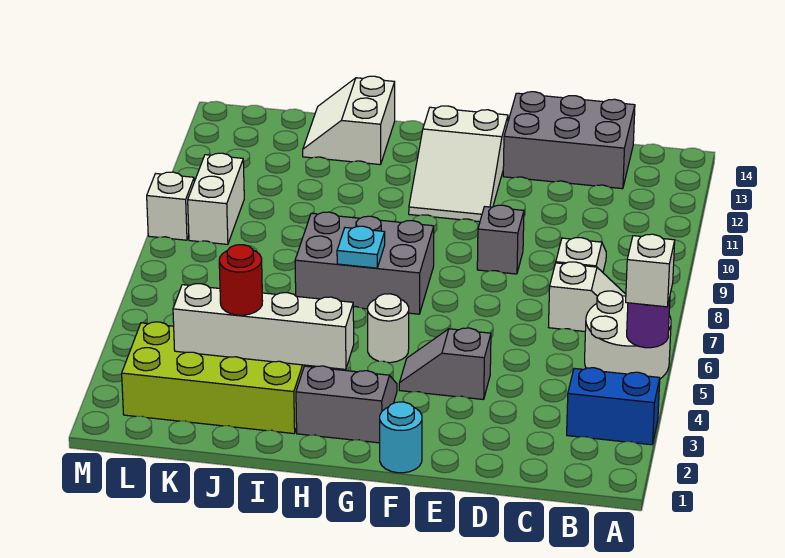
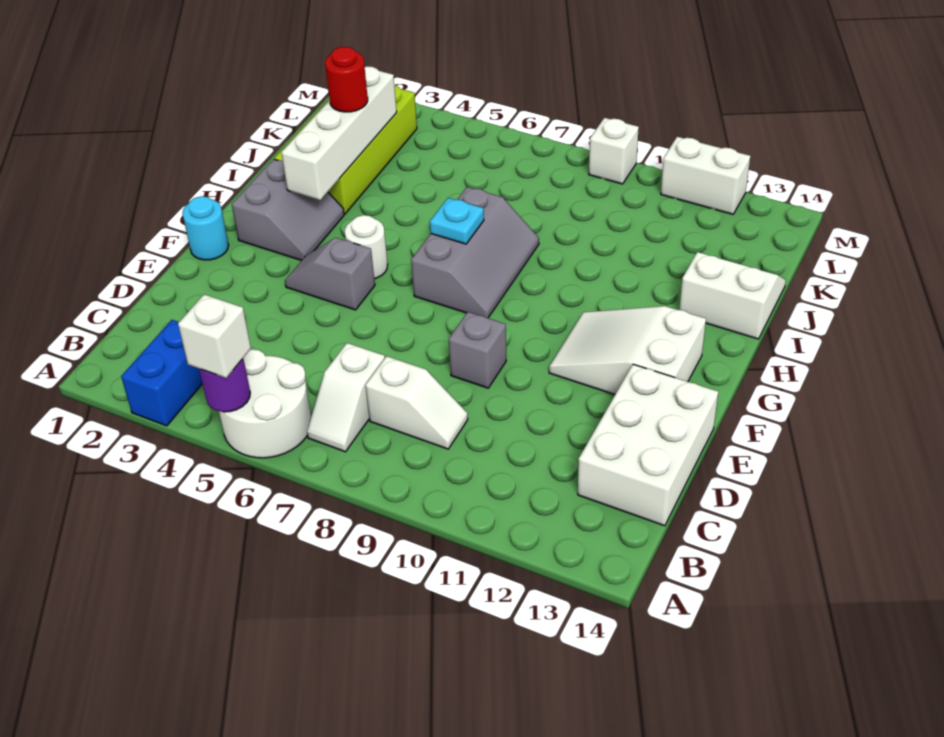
grey 2x3 brick [503,92,635,189] -> white 2x3 brick [578,364,718,526]
grey 1x2 slope [399,328,491,400] -> grey 1x2 slope turned to [285,238,375,310]
grey 2x3 brick [295,212,434,314] -> grey 2x3 slope [411,187,539,318]
white 1x2 brick [188,153,244,244] -> white 1x2 brick moved to [661,137,750,214]

